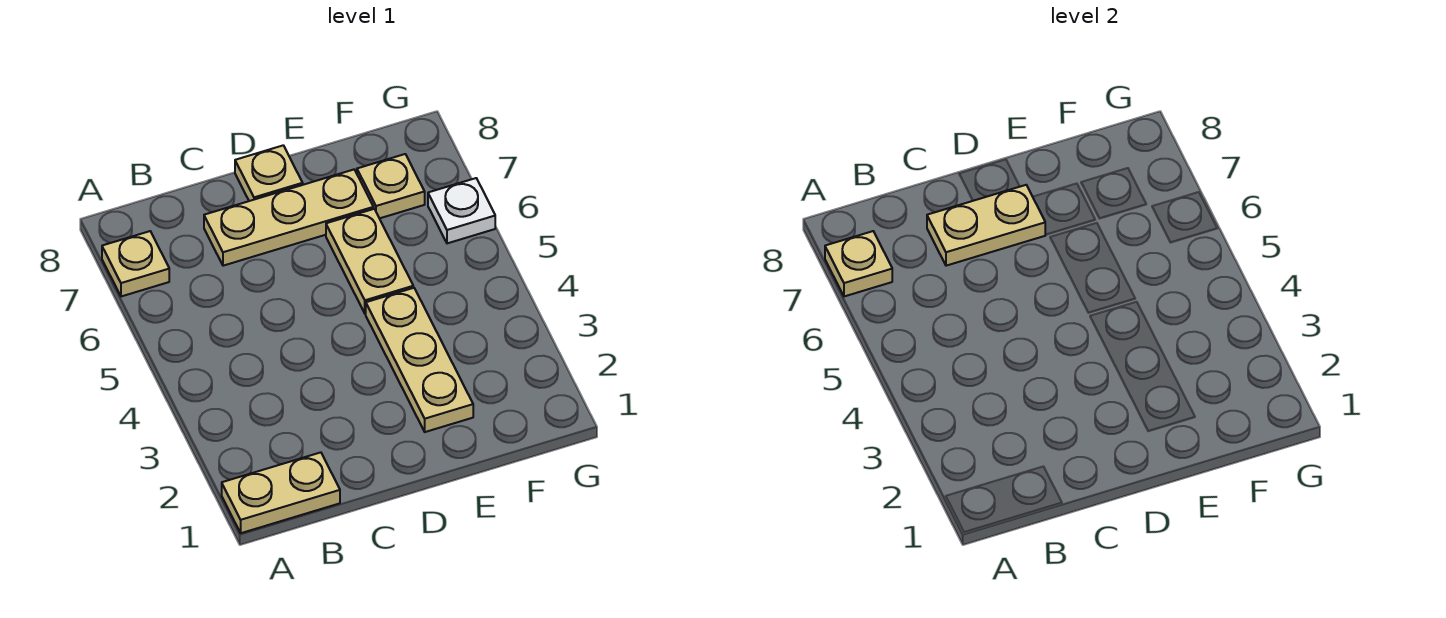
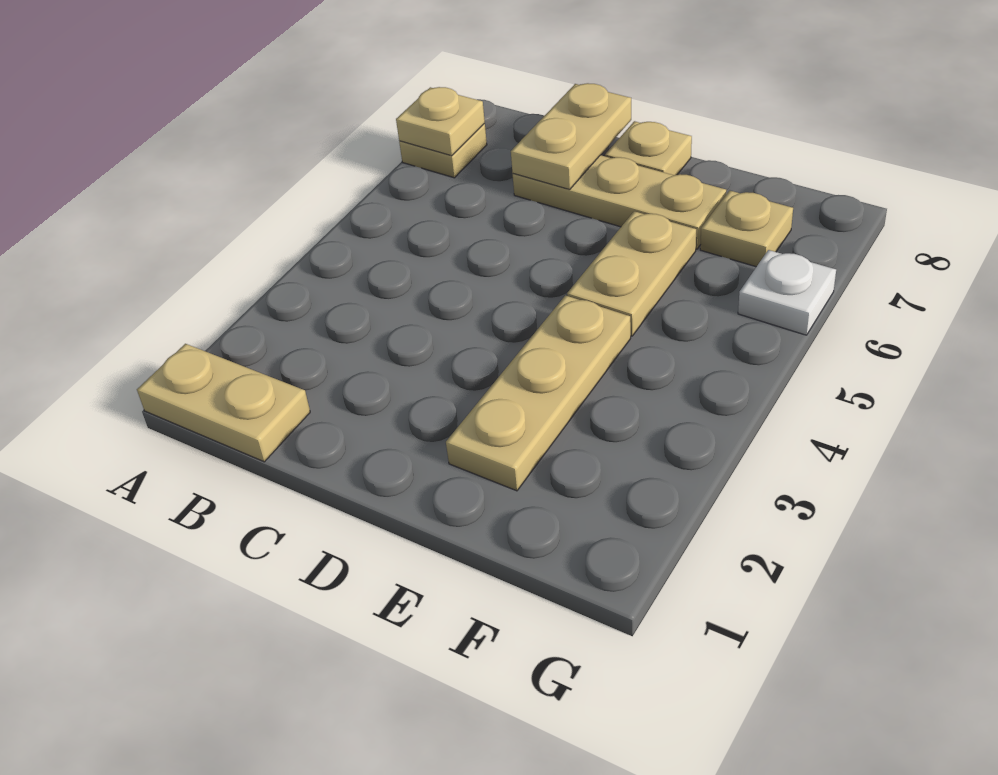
tan 1x2 plate [927,185,1045,266] -> tan 1x2 plate turned to [511,83,631,190]

